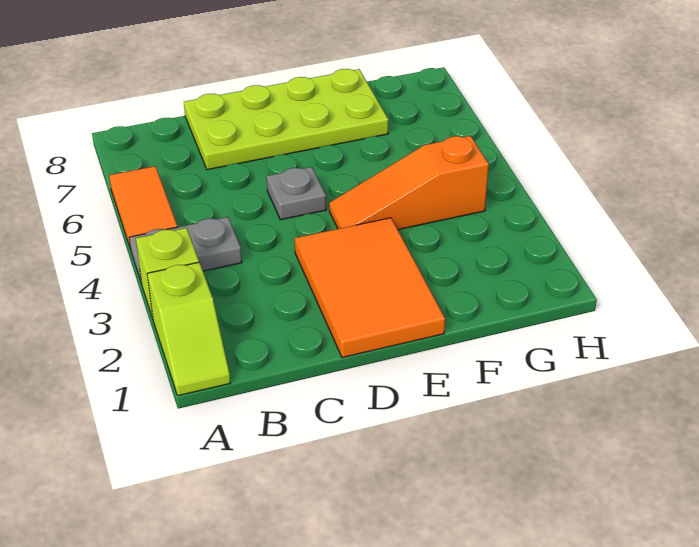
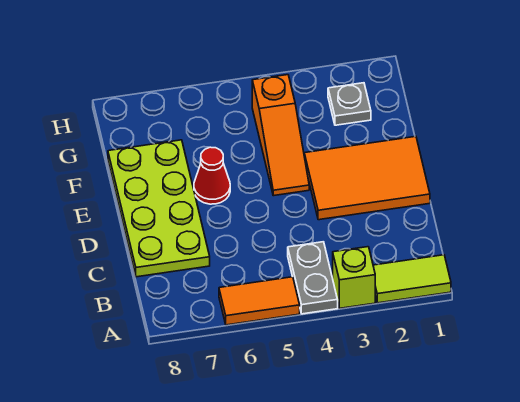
lime 1x2 slope [147,262,230,396] -> lime 1x2 tile [373,255,451,303]
grey 1x1 plate [267,167,326,220] -> grey 1x1 plate moved to [328,83,371,125]
none -> red 1x1 cone [194,147,230,204]

